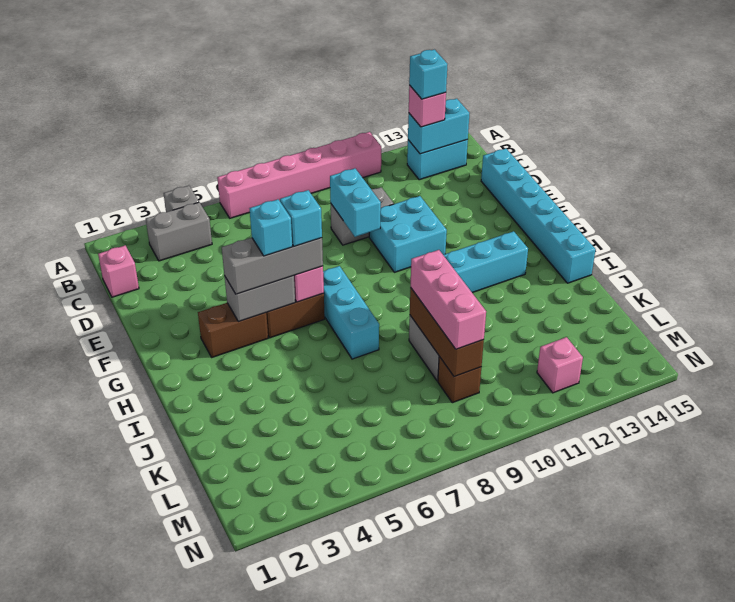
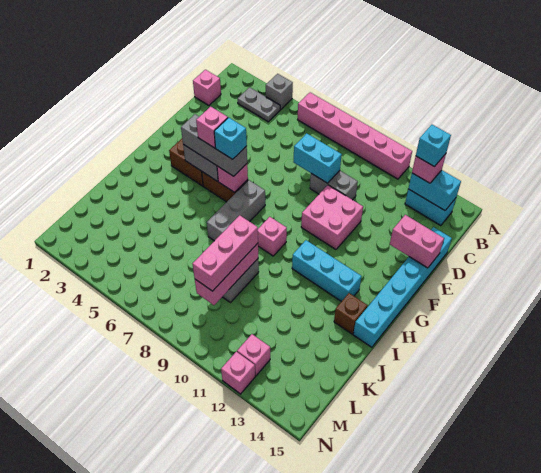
grey 1x2 brick [146,202,212,261] -> grey 1x2 plate [238,87,280,122]
cyan 1x2 brick [330,168,381,237] -> cyan 1x2 brick turned to [293,133,342,183]
cyan 2x2 brick [369,196,447,272] -> pink 2x2 brick [301,185,363,249]
none -> pink 1x2 brick [390,215,444,268]
cyan 1x1 brick [250,199,292,256] -> pink 1x1 brick [196,107,228,148]
cyan 1x3 brick [323,266,379,359] -> grey 1x3 brick [207,180,265,241]
none -> pink 1x1 brick [258,217,287,256]
brown 1x3 brick [410,288,484,377] -> pink 1x3 brick [195,243,258,305]
brown 1x1 brick [438,357,481,403] -> brown 1x1 brick moved to [334,293,368,334]
none -> pink 1x1 brick [221,352,255,394]

